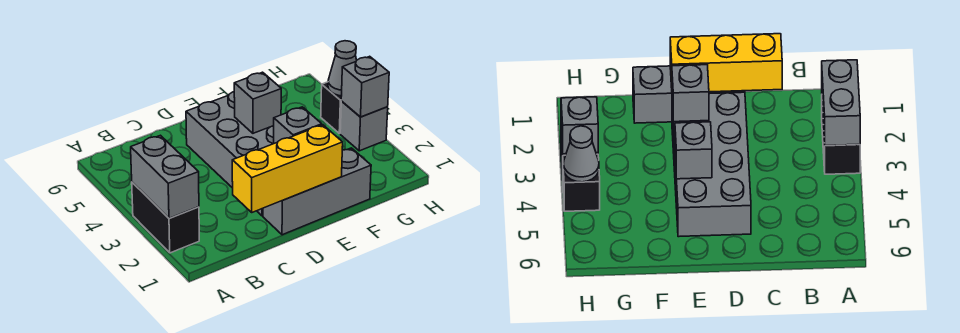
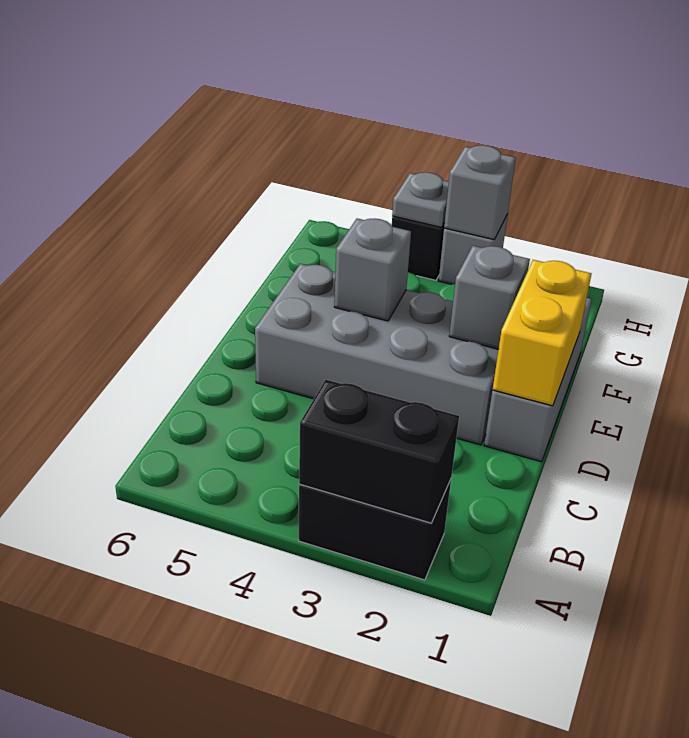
grey 1x2 brick [131,135,199,218] -> black 1x2 brick [299,380,459,523]
yellow 1x3 brick [232,125,343,212] -> yellow 1x2 brick [493,260,591,406]
grey 1x1 cone [328,41,357,96] -> grey 1x1 plate [392,172,449,227]

